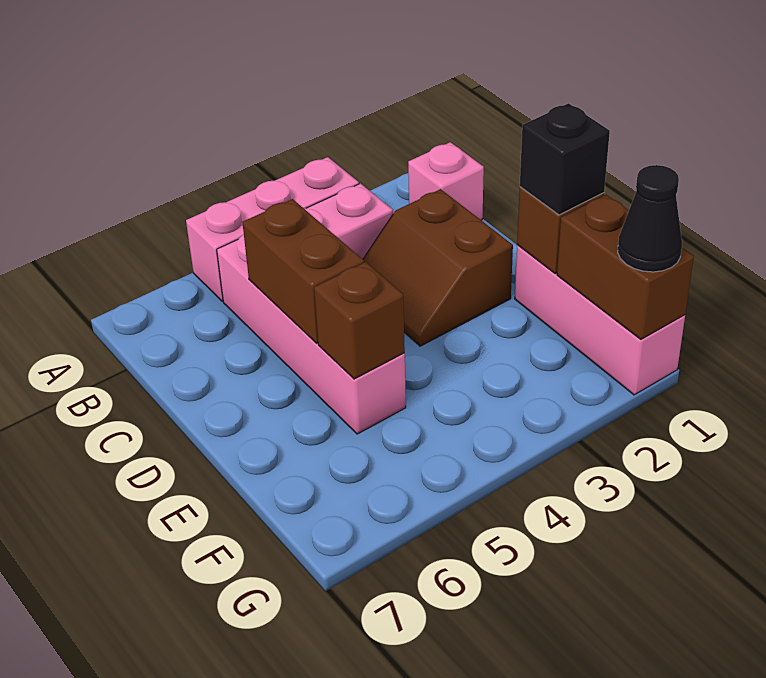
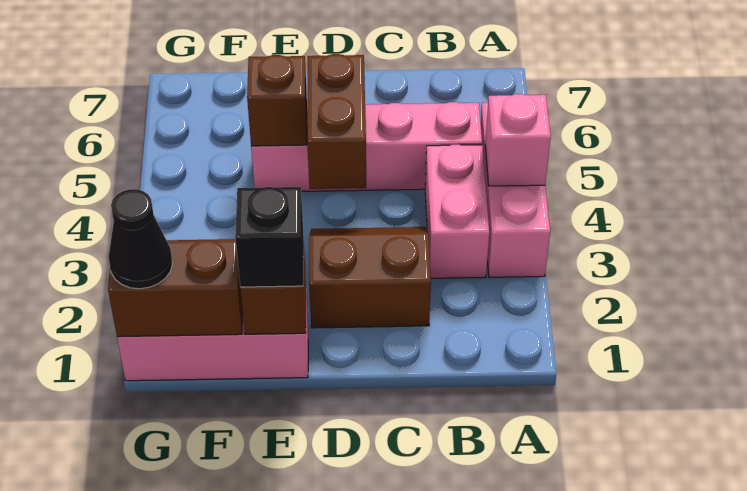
pink 1x1 brick [408,142,484,220] -> pink 1x1 brick moved to [485,94,551,186]
brown 1x2 brick [242,199,364,343] -> brown 1x2 brick turned to [307,54,366,189]

